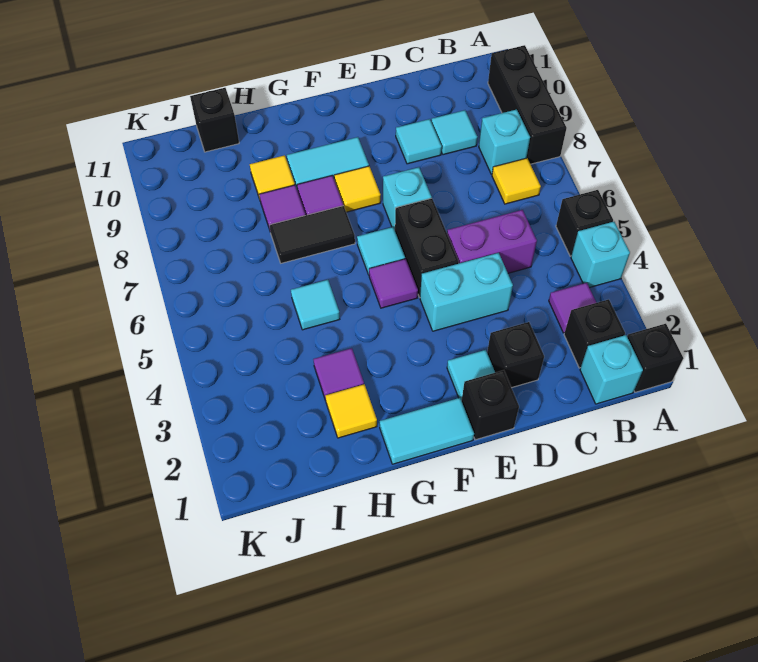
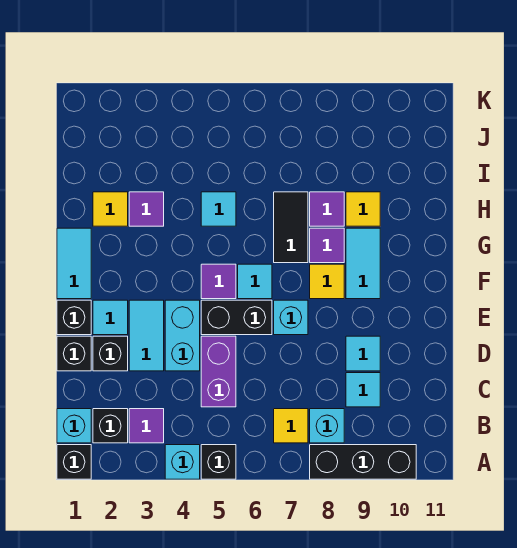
none -> cyan 1x2 tile [129,300,164,371]
black 1x1 brick [190,88,239,152] -> black 1x1 brick moved to [57,336,91,371]

